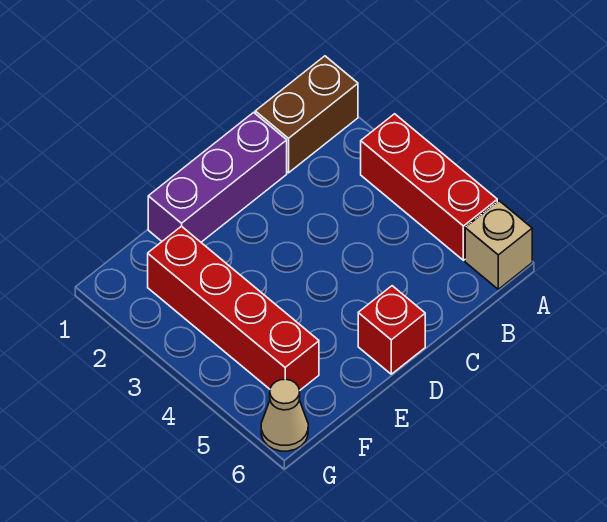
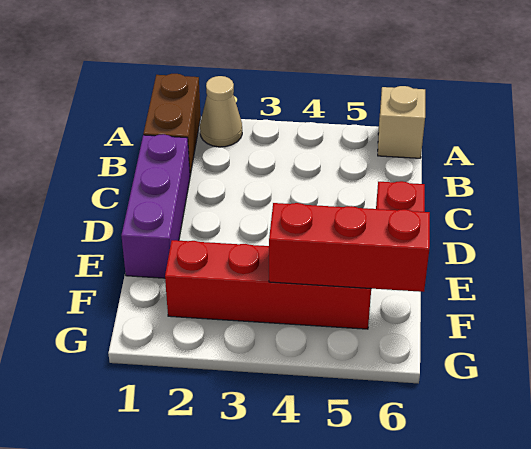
red 1x3 brick [361,114,497,260] -> red 1x3 brick moved to [269,203,430,292]
tan 1x1 cone [261,379,308,451] -> tan 1x1 cone moved to [200,76,242,147]

